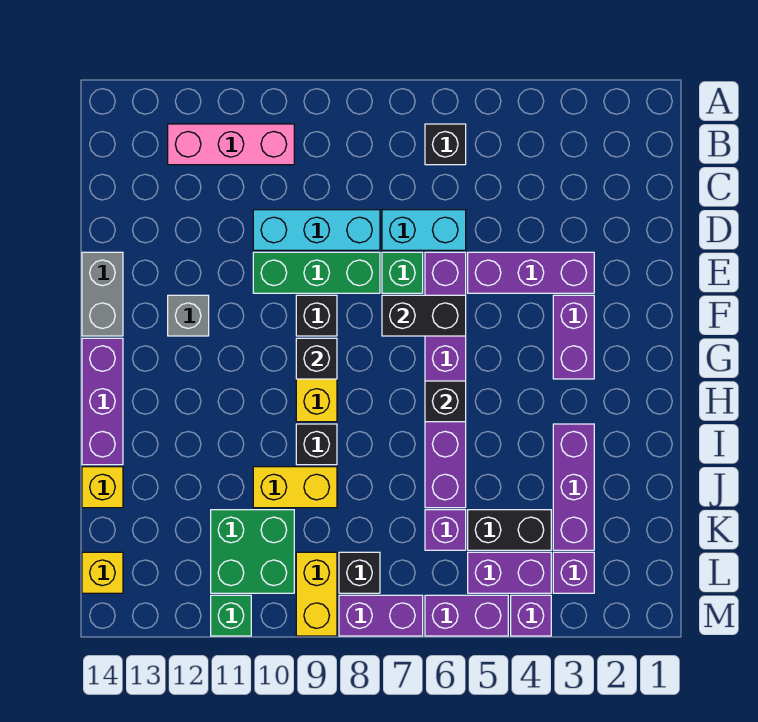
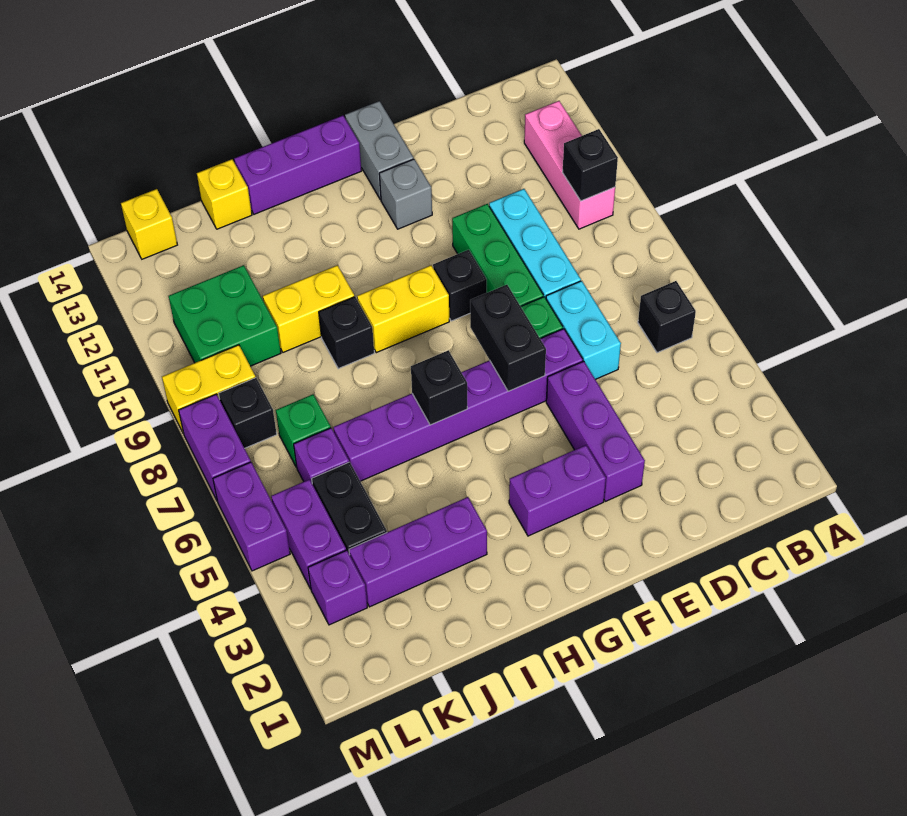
grey 1x2 brick [82,252,123,336] -> grey 1x2 brick turned to [345,101,414,200]
black 1x1 brick [296,338,337,379] -> black 1x1 brick moved to [562,129,618,201]
yellow 1x2 brick [253,467,337,508] -> yellow 1x2 brick turned to [263,265,355,352]
purple 1x1 brick [511,595,551,636] -> none
green 1x1 brick [211,595,251,636] -> green 1x1 brick moved to [276,394,331,467]

